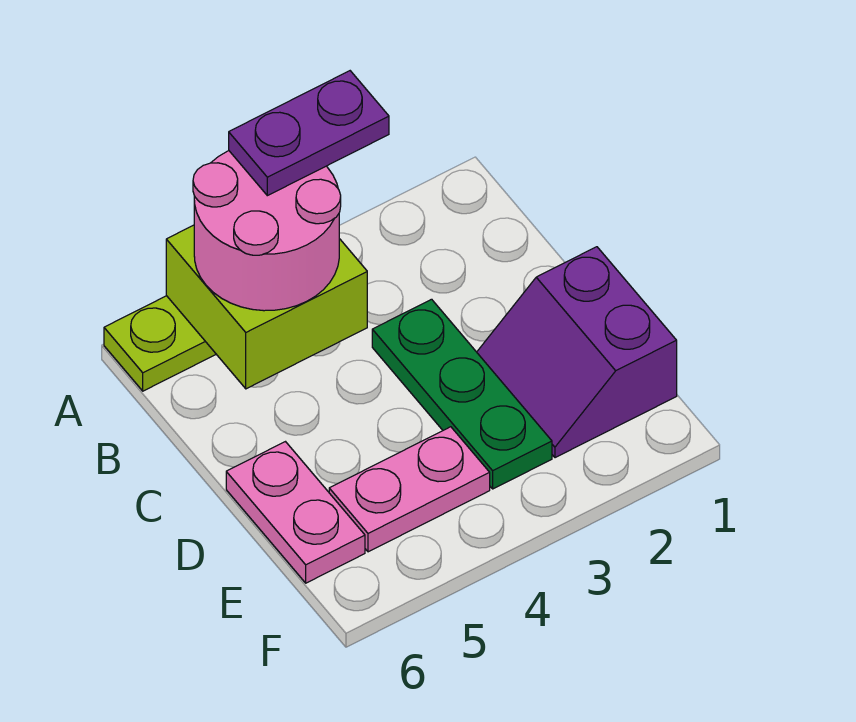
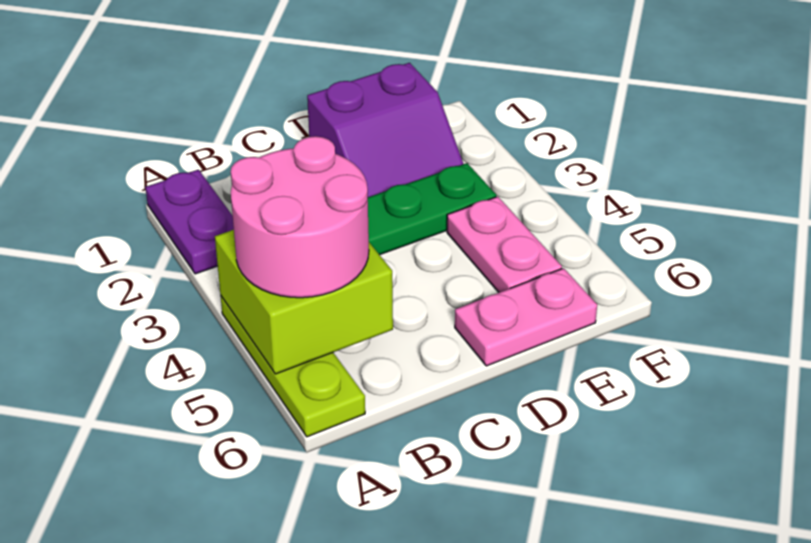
purple 1x2 plate [229,71,389,196] -> purple 1x2 plate moved to [145,170,234,274]

